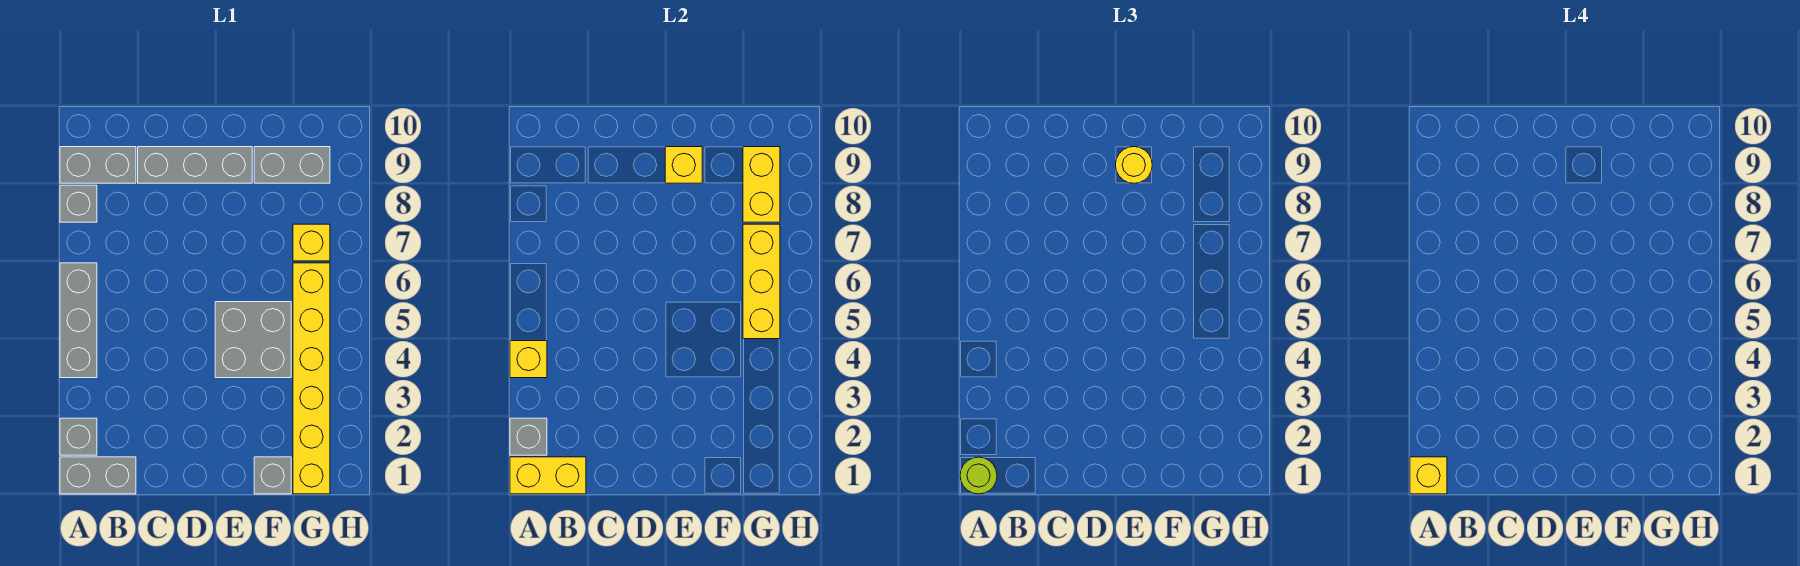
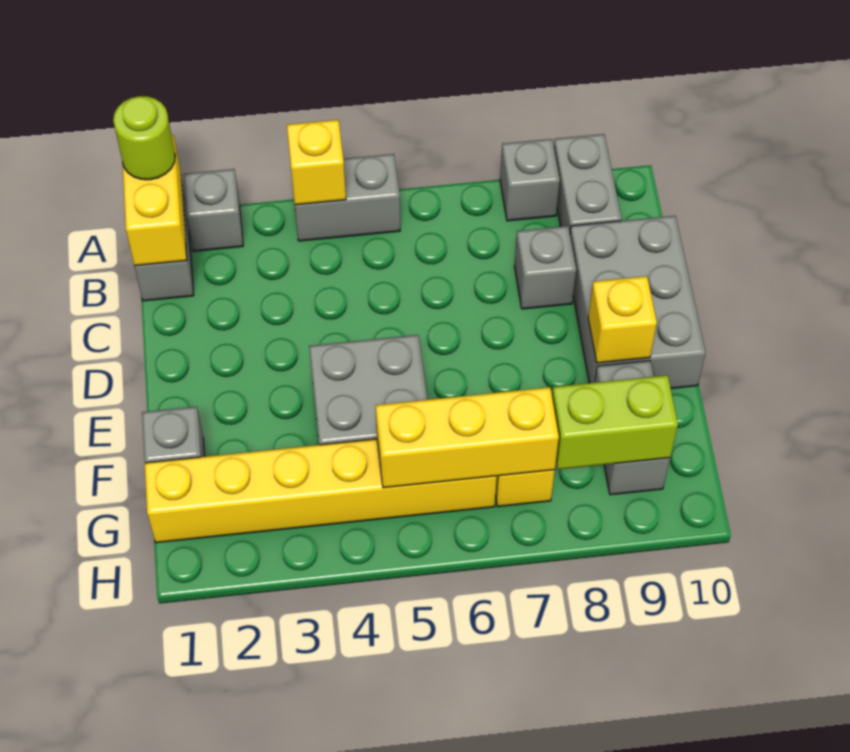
yellow 1x1 brick [1410,457,1447,494] -> none
grey 1x1 brick [510,418,547,455] -> grey 1x1 brick moved to [514,226,576,309]
grey 1x3 brick [60,263,97,378] -> grey 1x2 brick [295,154,400,241]
grey 1x3 brick [138,147,252,183] -> grey 2x3 brick [570,216,706,388]
yellow 1x1 round brick [1116,147,1152,183] -> none
yellow 1x2 brick [743,147,780,222] -> lime 1x2 brick [552,375,678,469]

